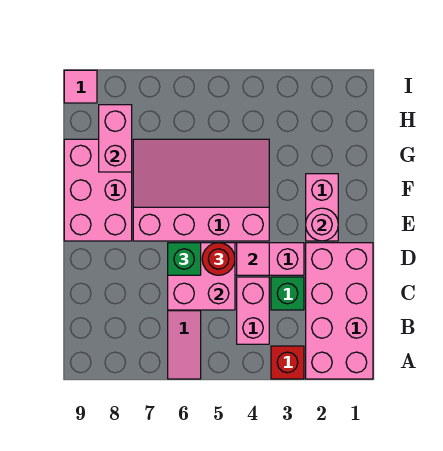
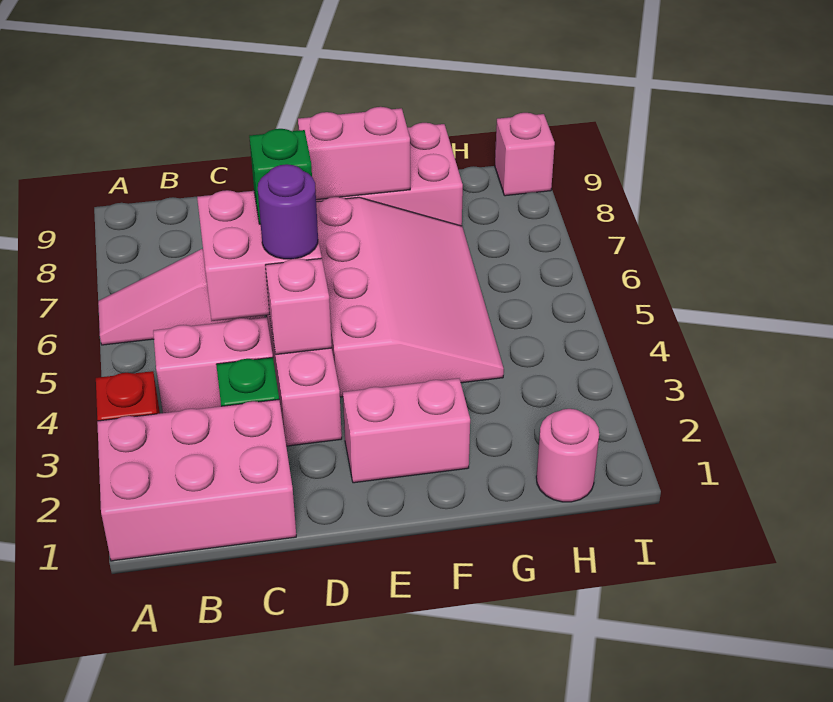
pink 2x4 brick [306,243,373,379] -> pink 2x3 brick [97,400,296,561]
pink 1x1 tile [237,243,269,275] -> pink 1x1 brick [266,258,332,354]
red 1x1 round brick [202,243,235,275] -> purple 1x1 round brick [258,164,318,259]
pink 1x1 round brick [306,208,338,241] -> pink 1x1 round brick moved to [536,409,599,502]
pink 1x2 brick [99,105,132,172] -> pink 1x2 brick moved to [298,107,410,200]
pink 1x1 tile [64,70,97,103] -> pink 1x1 brick [495,113,555,196]

